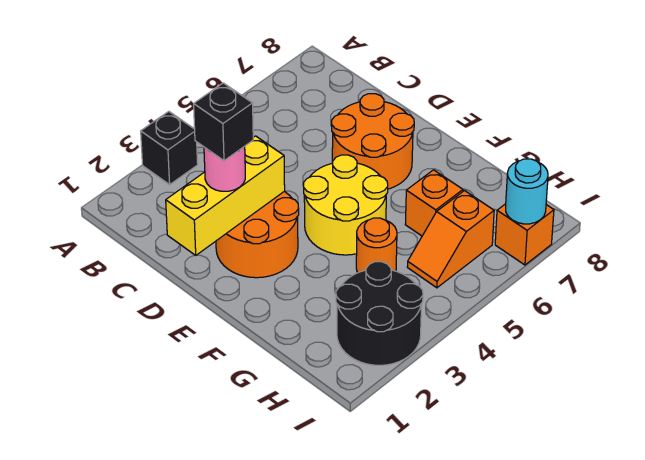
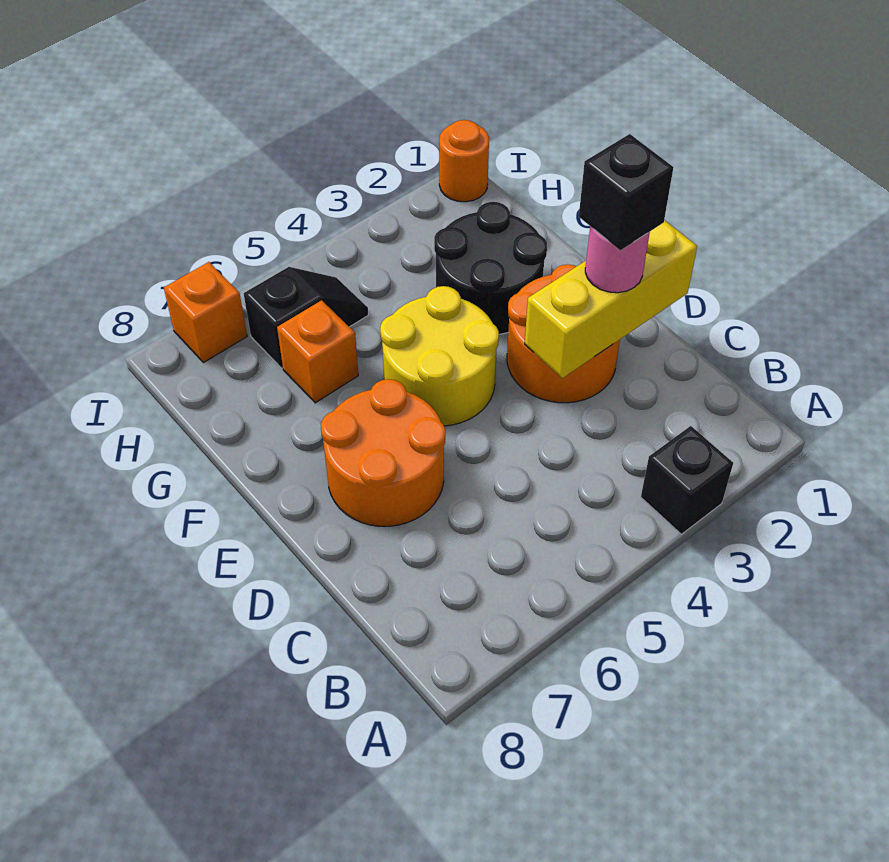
orange 1x1 round brick [356,218,397,273] -> orange 1x1 round brick moved to [439,120,489,202]
black 2x2 round brick [336,262,423,365] -> black 2x2 round brick moved to [434,202,547,334]
orange 1x2 slope [407,191,494,288] -> black 1x2 slope [244,267,368,368]
cyan 1x1 round brick [506,159,548,224] -> none

